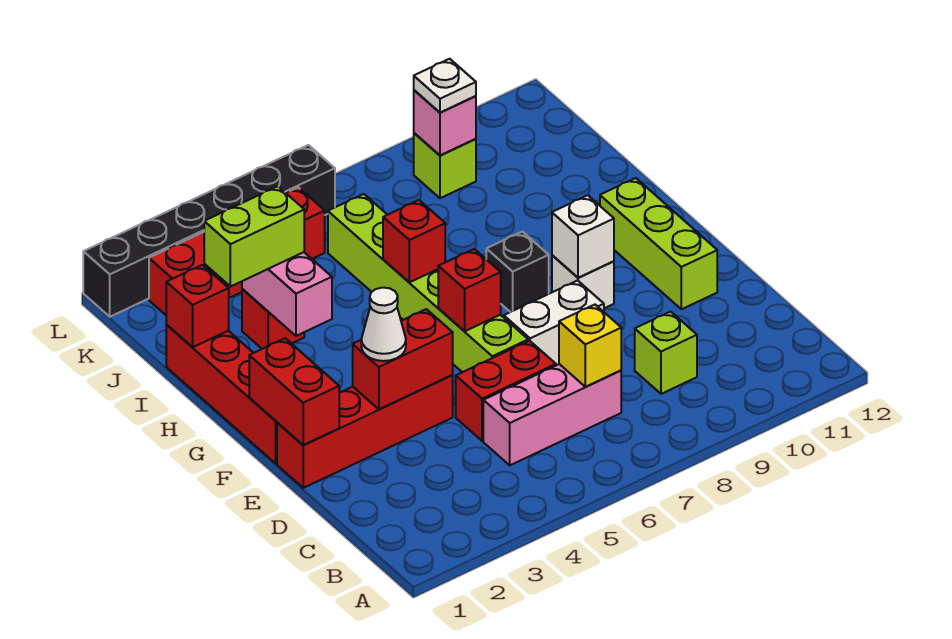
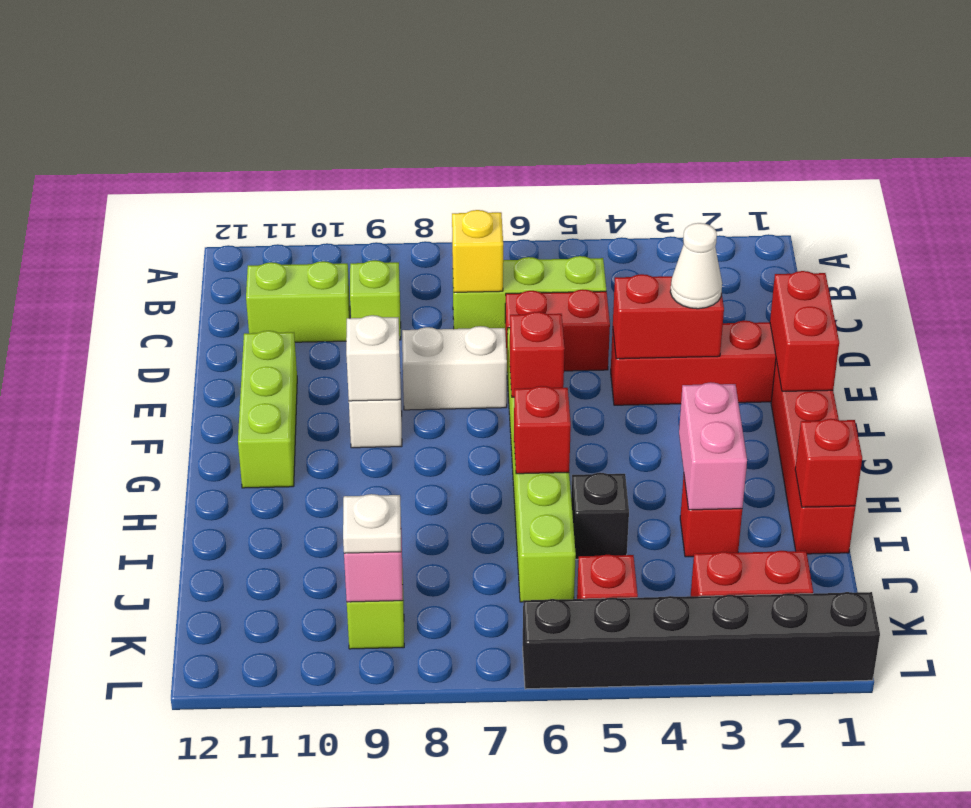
pink 1x3 brick [483,364,621,465] -> lime 1x3 brick [453,256,606,329]
black 1x1 brick [486,232,549,312] -> black 1x1 brick moved to [571,473,629,559]
lime 1x2 brick [204,186,304,287] -> lime 1x2 brick moved to [246,261,350,342]

